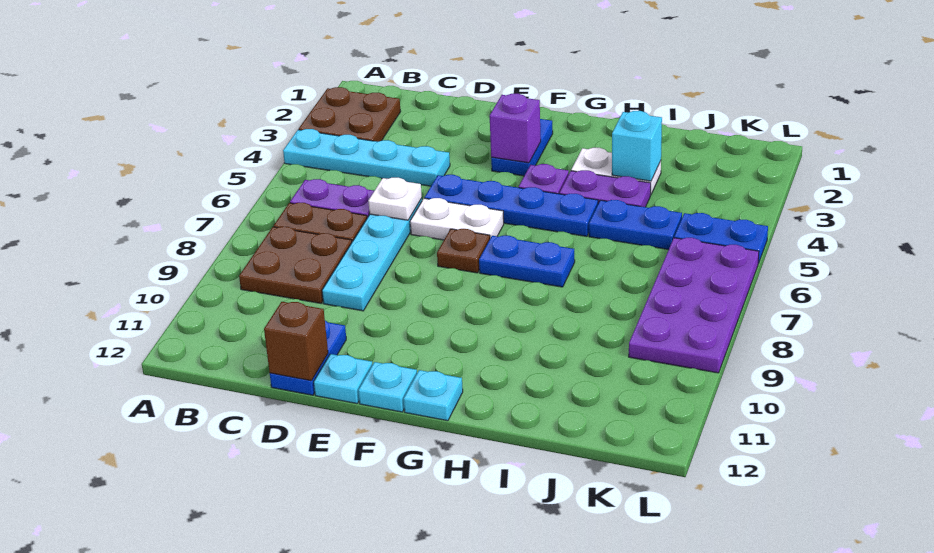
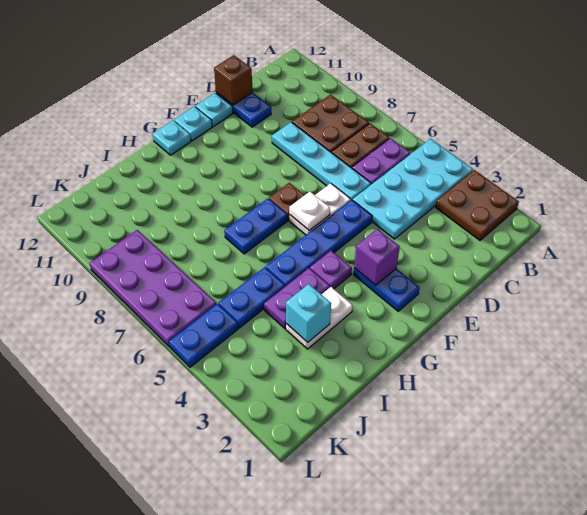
cyan 1x4 plate [283,129,450,186] -> cyan 2x4 plate [353,139,473,239]
white 1x1 plate [368,178,422,220] -> white 1x1 plate moved to [289,192,330,230]

